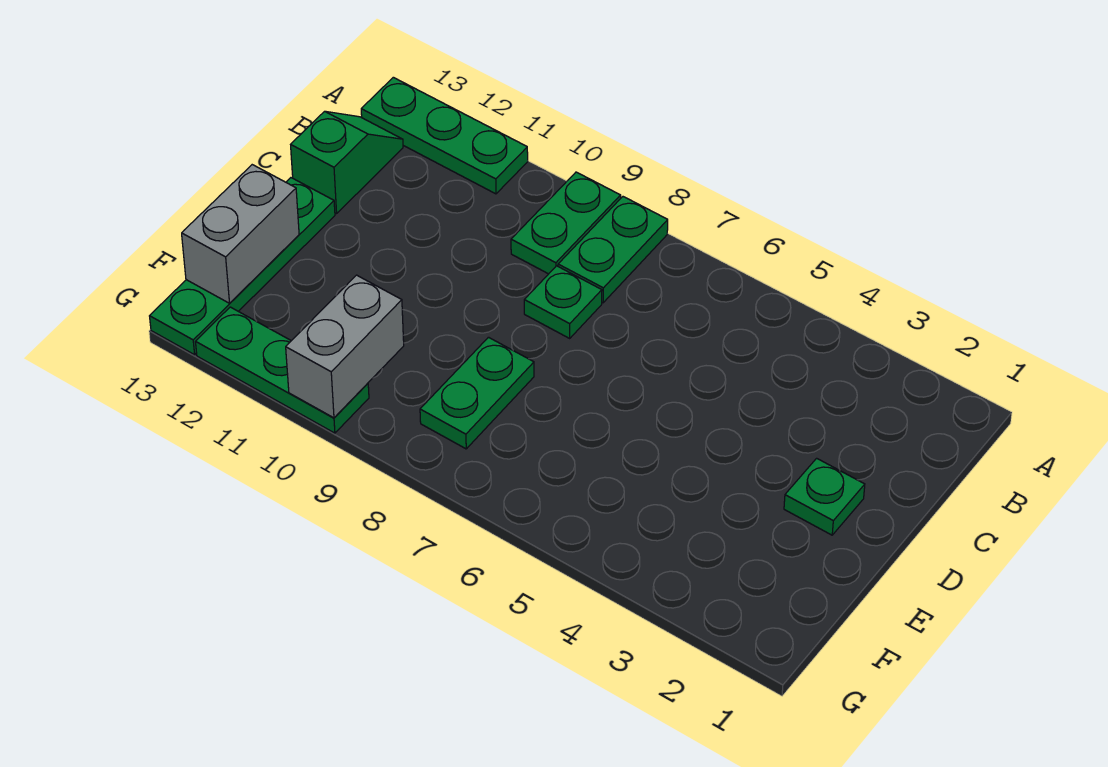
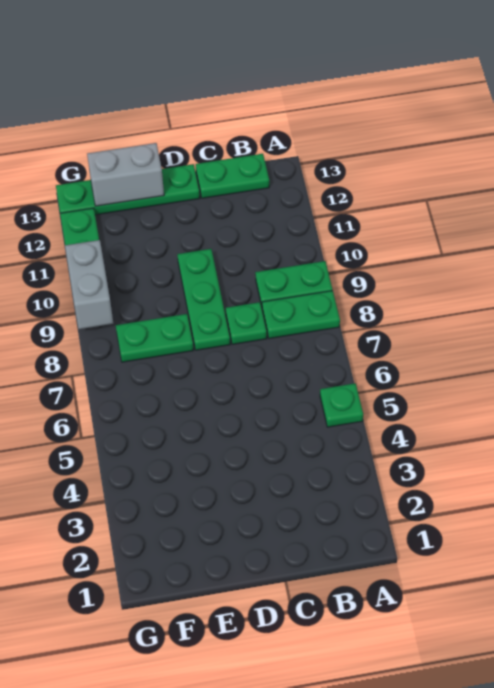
green 1x3 plate [361,77,528,194] -> green 1x3 plate moved to [177,249,230,350]
green 1x2 slope [291,111,403,214] -> green 1x2 plate [196,154,269,198]
green 1x1 plate [784,458,865,535] -> green 1x1 plate moved to [320,383,363,427]
grey 1x2 brick [286,275,404,418] -> grey 1x2 brick turned to [65,240,113,329]

